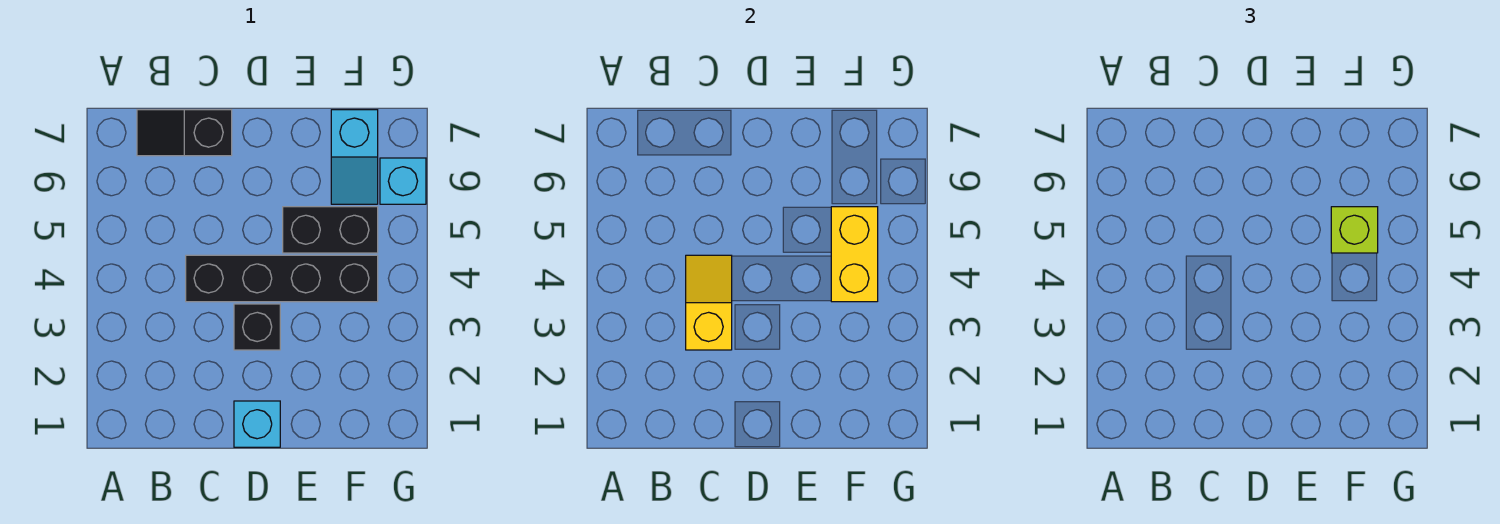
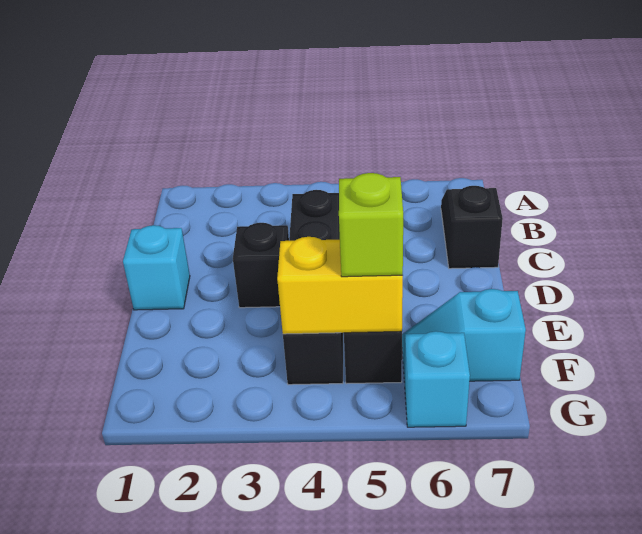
yellow 1x2 slope [686,255,732,350] -> none

